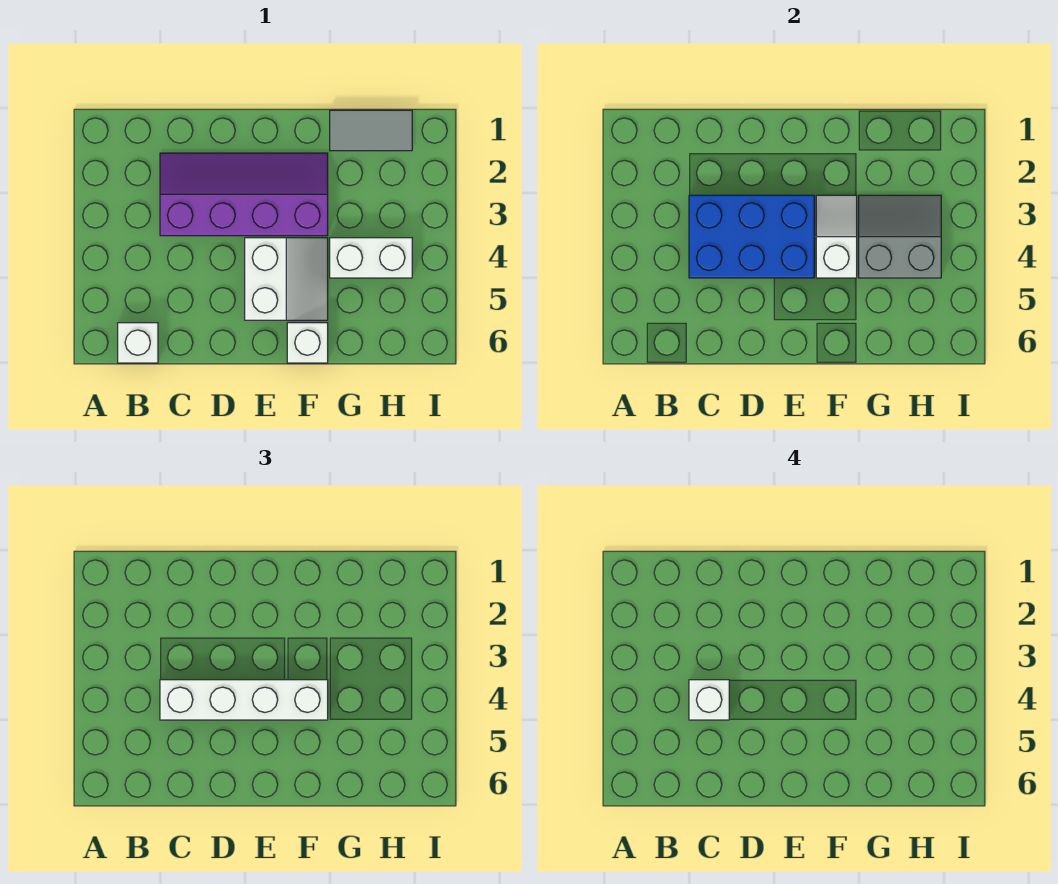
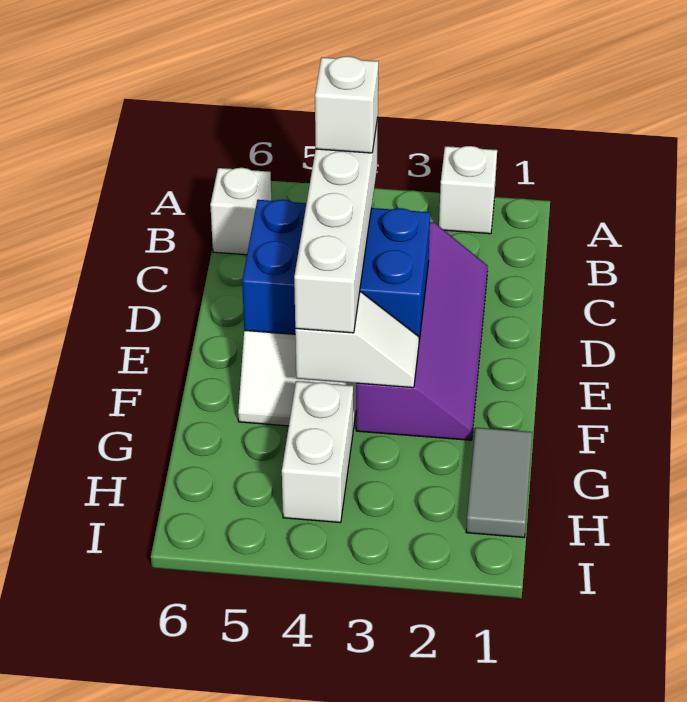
blue 2x3 brick [689,195,814,278] -> blue 2x3 brick turned to [242,200,430,339]
white 1x1 brick [287,323,328,363] -> white 1x1 brick moved to [439,146,497,234]
grey 2x2 slope [859,195,941,278] -> none

